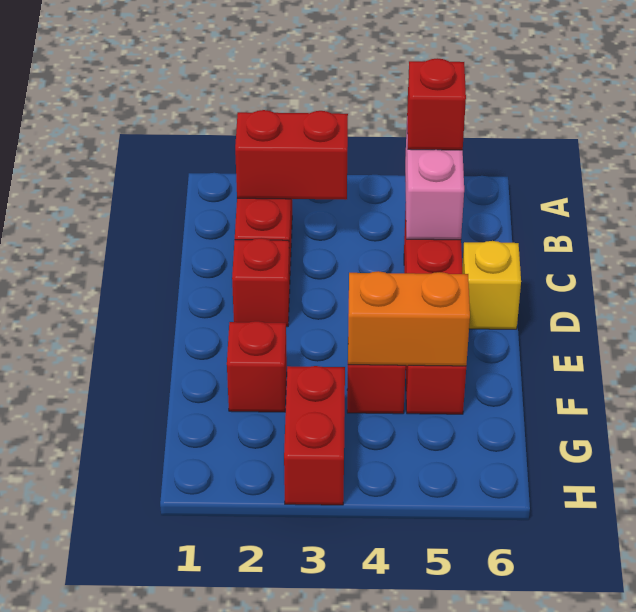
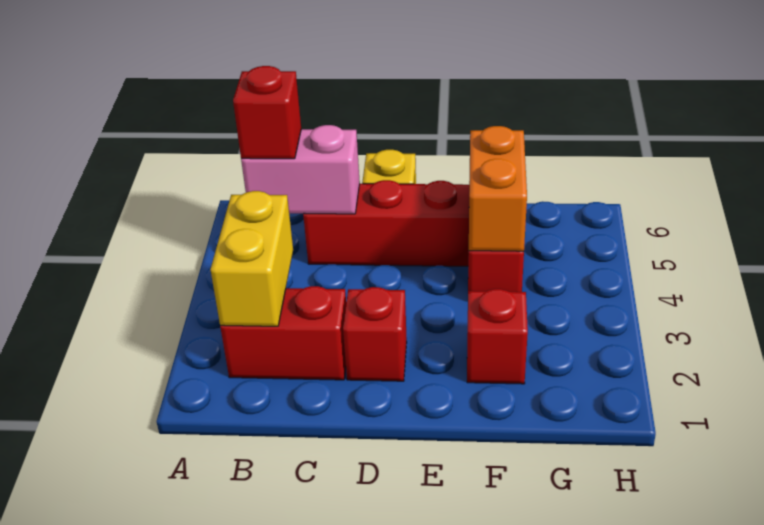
red 1x2 brick [235,110,348,200] -> yellow 1x2 brick [210,191,293,326]
red 1x2 brick [284,366,345,505] -> none

